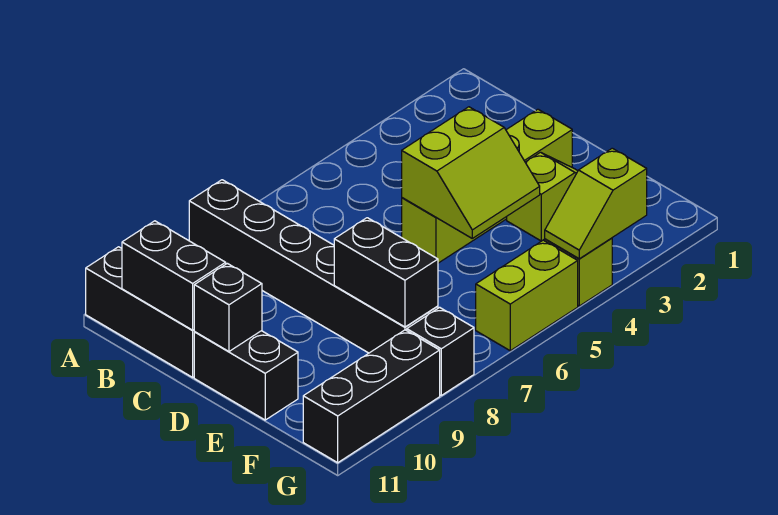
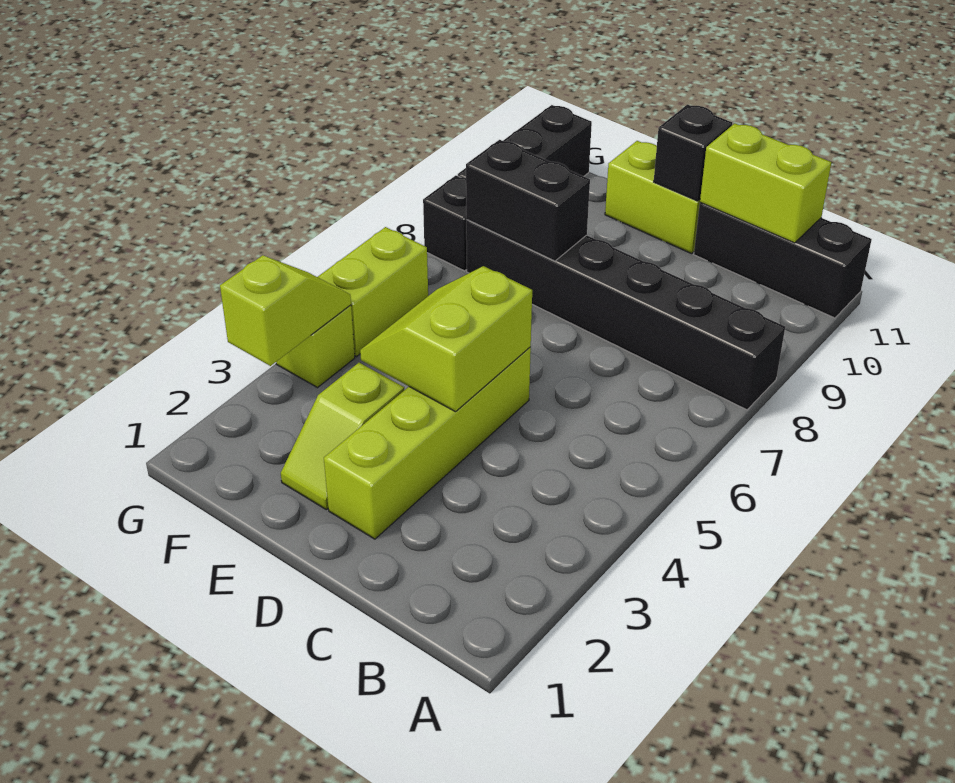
black 1x2 brick [122,221,226,330] -> lime 1x2 brick [700,123,831,243]
black 1x2 brick [194,331,298,420] -> lime 1x2 brick [605,141,700,254]

